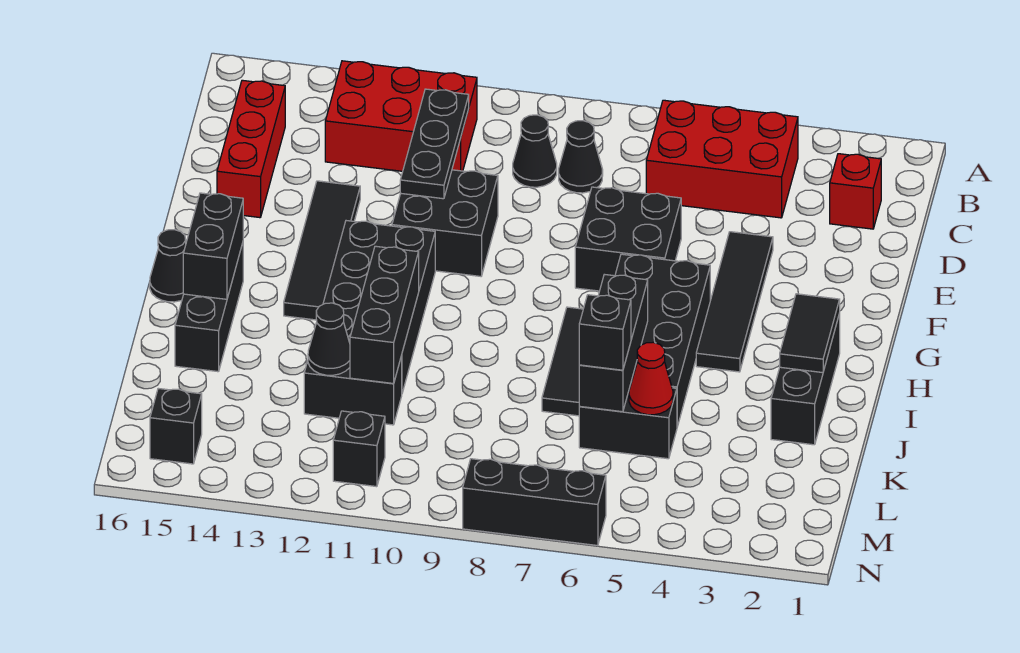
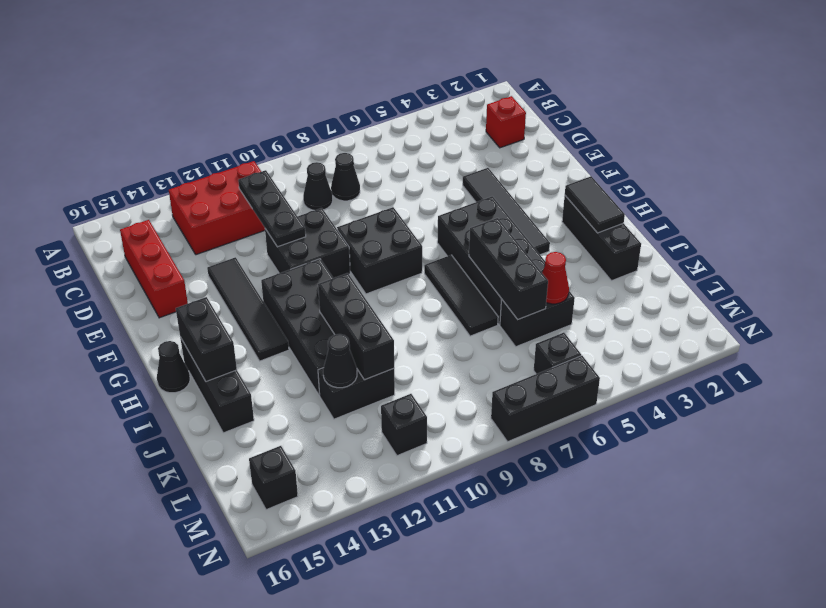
red 2x3 brick [646,100,798,218] -> none
black 2x2 brick [575,187,681,291] -> black 2x2 brick moved to [337,207,422,294]
black 1x1 brick [579,295,631,370] -> black 1x1 brick moved to [534,333,581,374]

